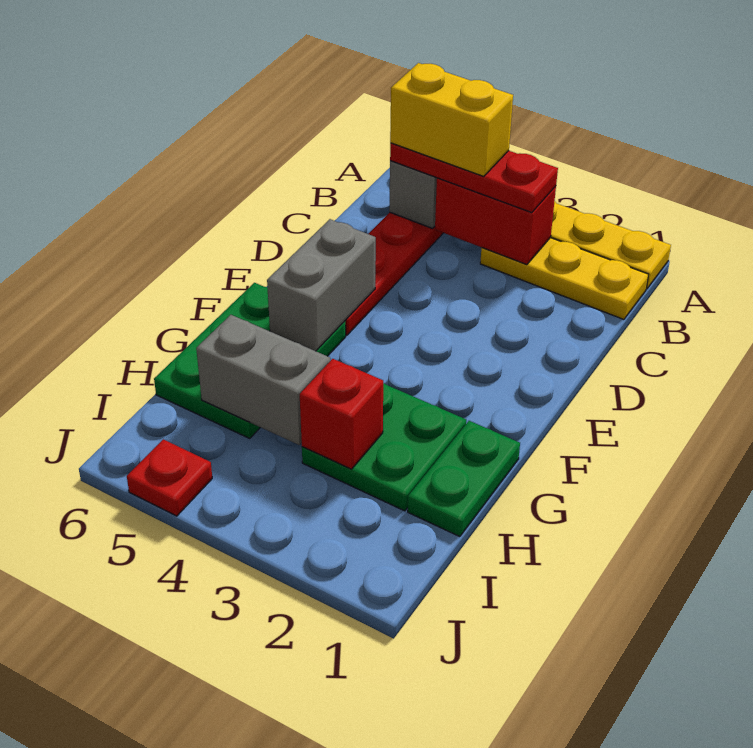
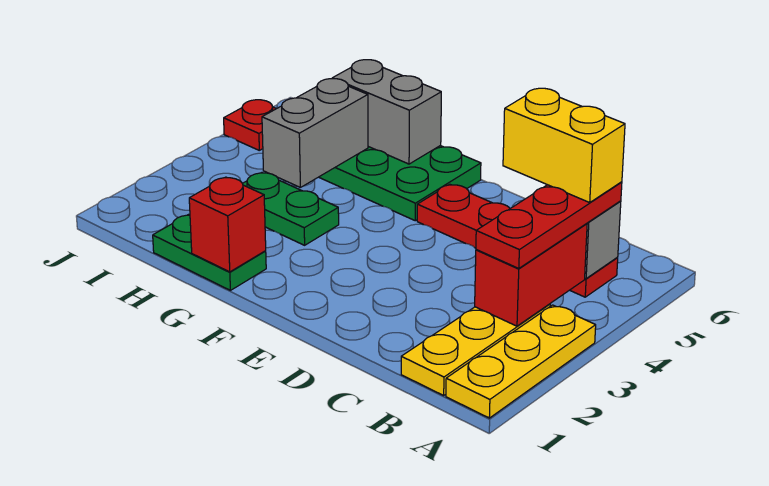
yellow 1x2 brick [390,63,513,176] -> yellow 1x2 brick turned to [503,88,625,202]
grey 1x2 brick [267,219,376,351] -> grey 1x2 brick moved to [332,60,441,164]
green 2x2 plate [302,383,466,511] -> green 1x2 plate [243,173,339,245]
red 1x1 brick [300,359,383,469] -> red 1x1 brick moved to [189,177,266,272]

